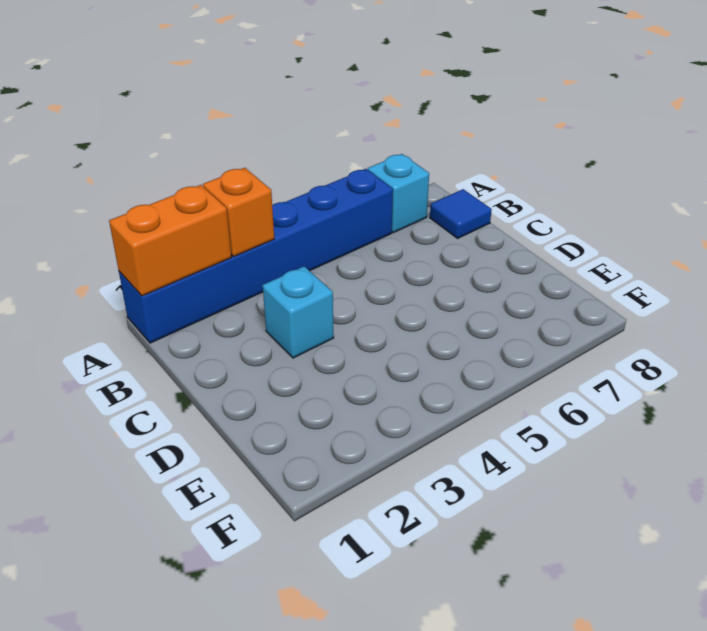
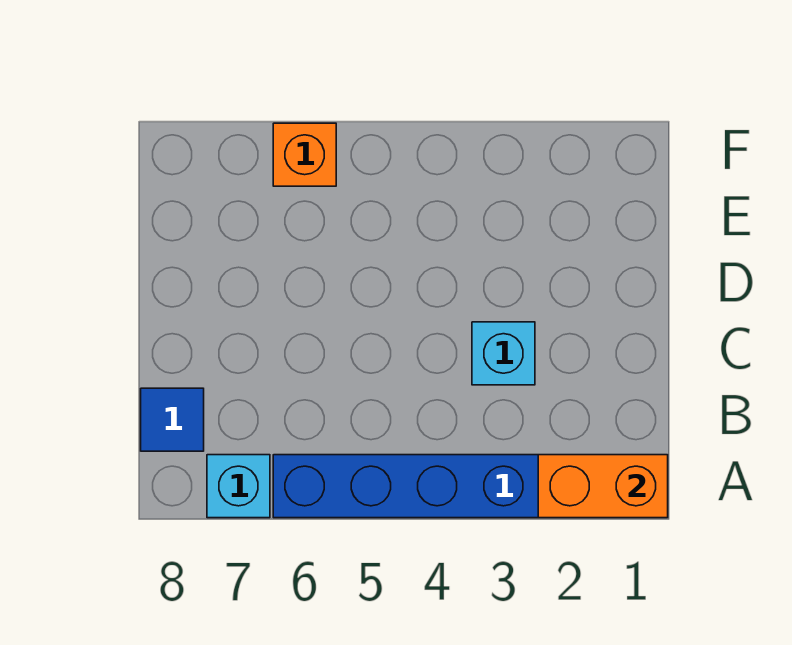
orange 1x1 brick [203,168,274,257] -> orange 1x1 brick moved to [273,123,336,186]

